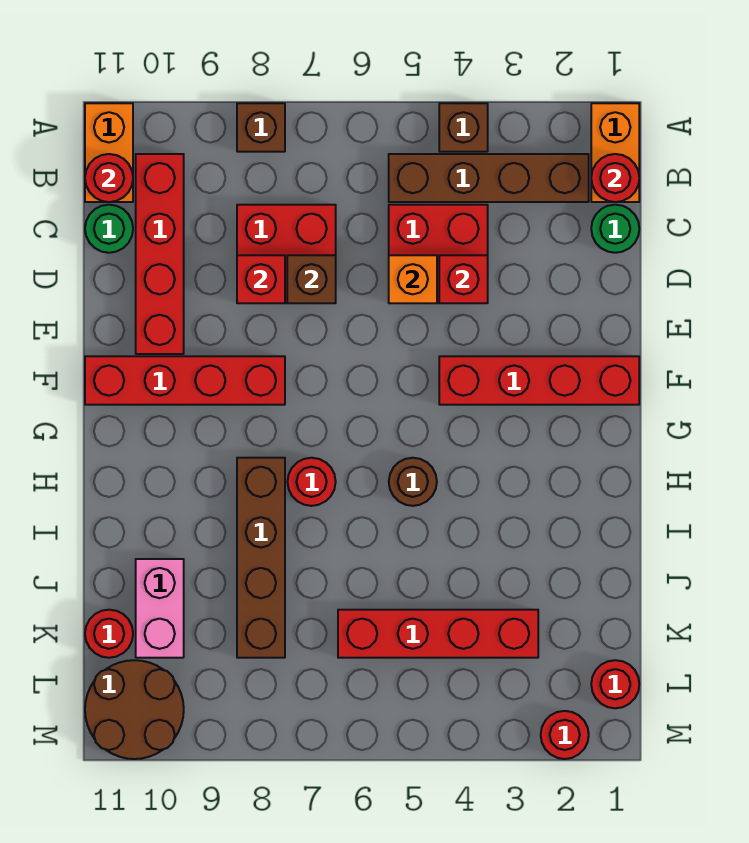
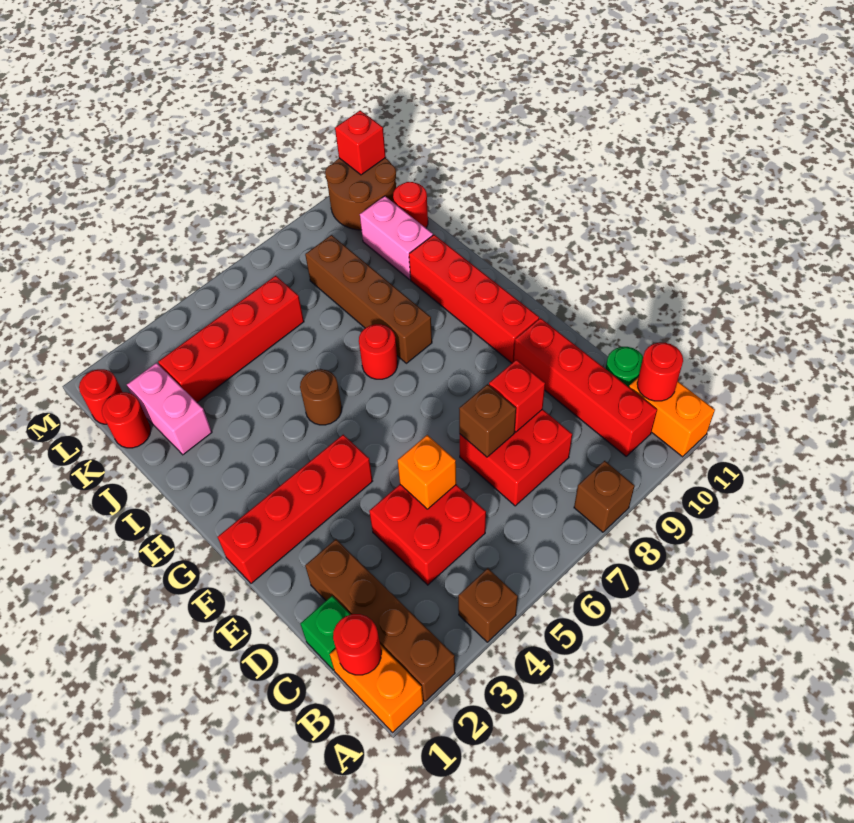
brown 1x4 brick [389,154,589,202] -> brown 1x4 brick turned to [305,539,455,701]
green 1x1 round brick [591,205,639,253] -> green 1x1 brick [300,596,351,670]
red 1x1 brick [439,255,488,303] -> red 1x1 brick moved to [335,110,386,175]
red 1x4 brick [85,356,285,405] -> red 1x4 brick turned to [409,235,539,363]
none -> pink 1x2 brick [127,363,212,455]
red 1x1 round brick [541,711,589,759] -> red 1x1 round brick moved to [102,392,151,448]

